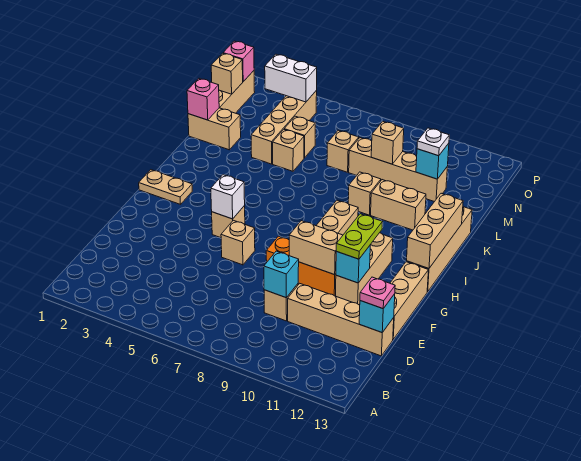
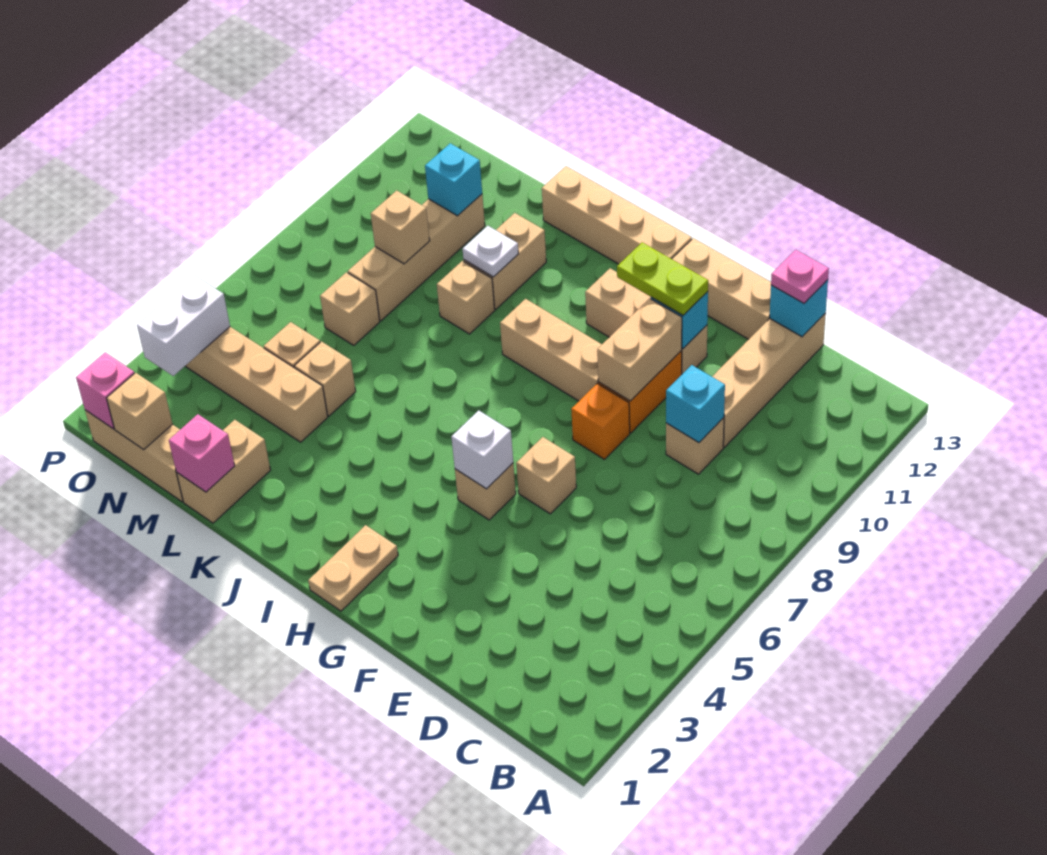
tan 1x3 brick [407,193,463,269] -> none
white 1x1 plate [417,128,449,156] -> white 1x1 plate moved to [463,226,519,277]

